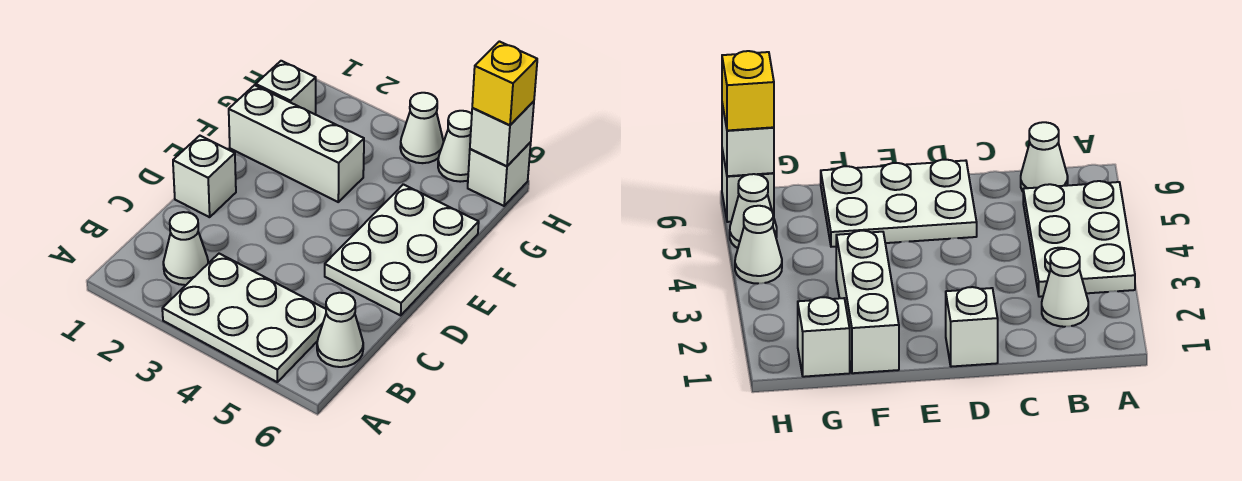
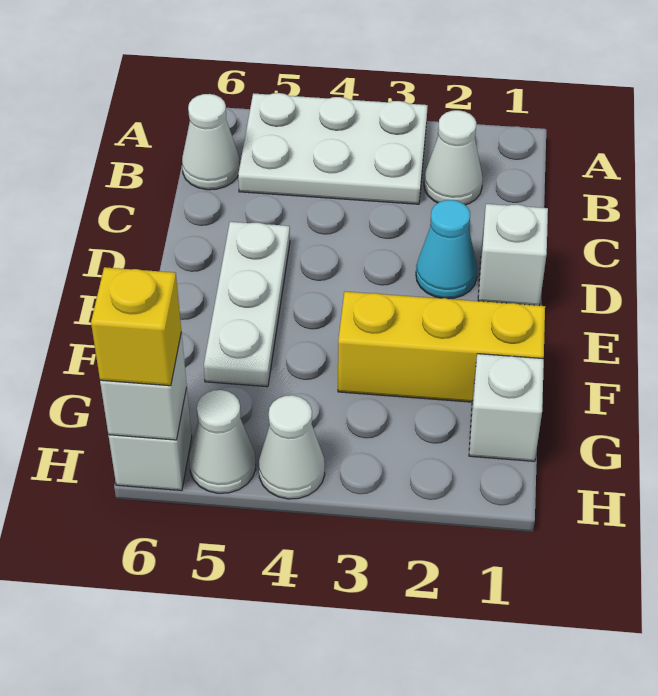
none -> cyan 1x1 cone [416,200,477,299]
white 2x3 plate [325,184,479,315] -> white 1x3 plate [204,222,290,387]
white 1x3 brick [229,85,364,202] -> yellow 1x3 brick [338,292,545,402]

